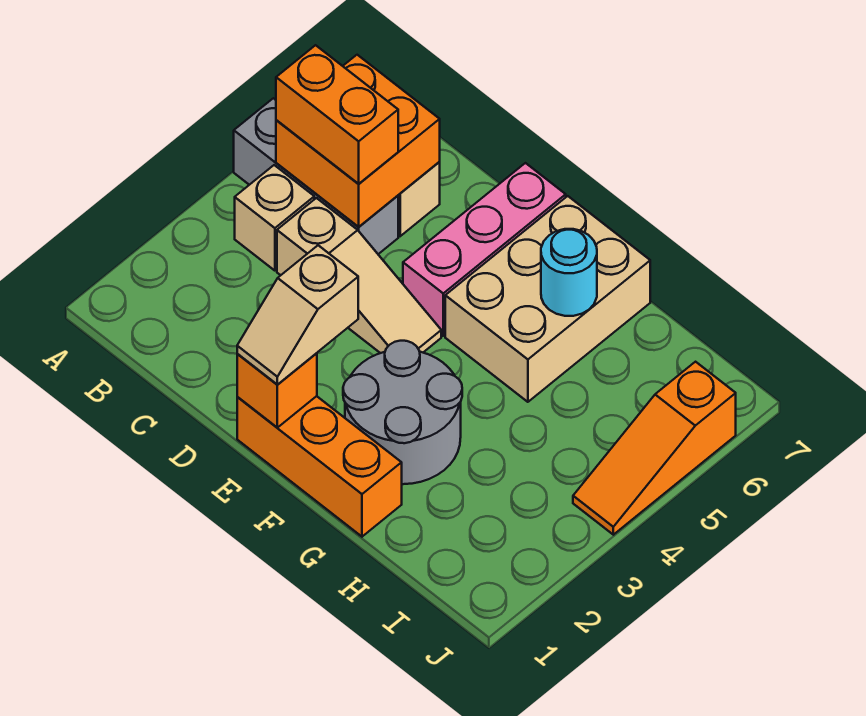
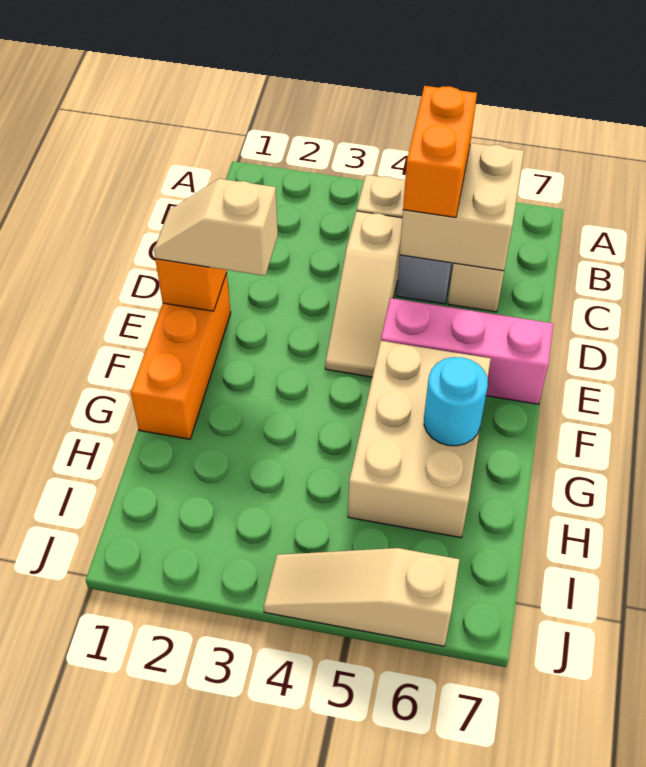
orange 2x2 brick [276,55,440,227] -> tan 2x2 brick [400,143,524,271]
grey 2x2 round brick [343,341,462,484] -> none
tan 2x3 brick [445,196,650,402] -> tan 2x3 brick turned to [348,341,491,538]
orange 1x3 slope [573,362,736,535] -> tan 1x3 slope [264,548,460,646]

